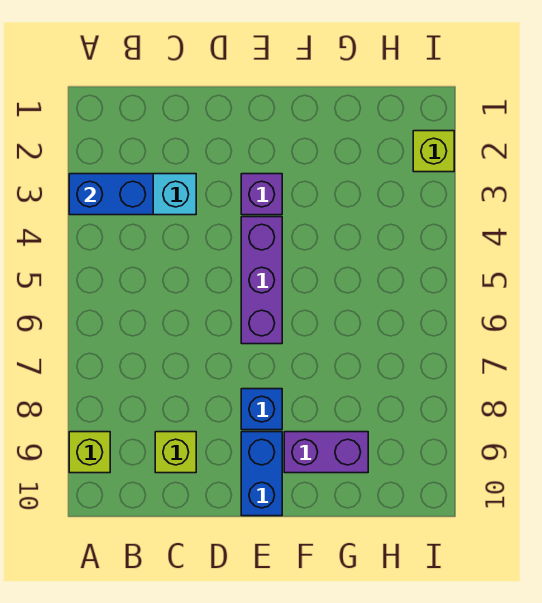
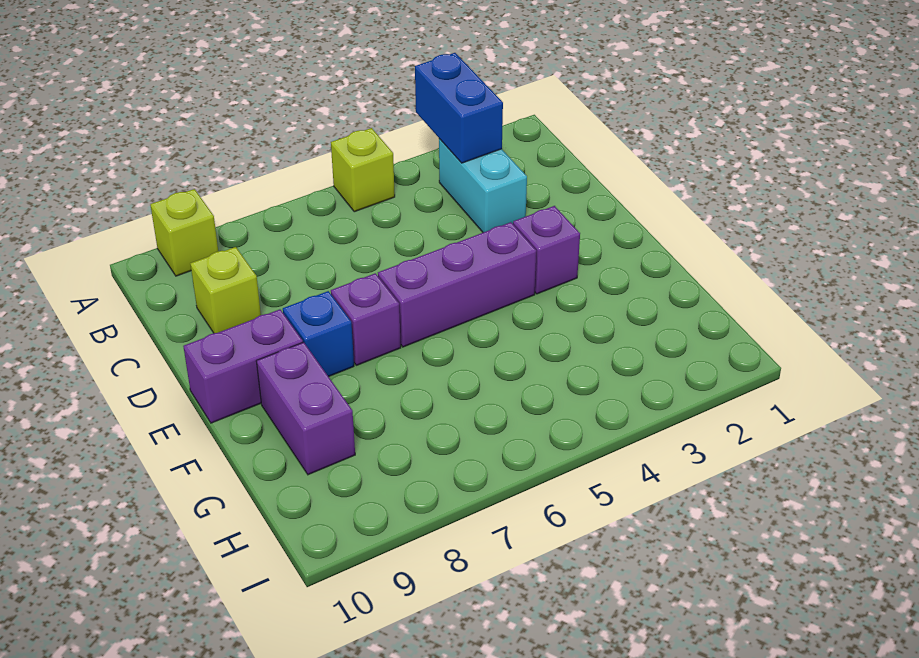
none -> purple 1x1 brick [331,273,401,365]
blue 1x2 brick [241,432,282,516] -> purple 1x2 brick [183,309,303,423]
lime 1x1 brick [413,131,454,172] -> lime 1x1 brick moved to [331,128,395,212]

